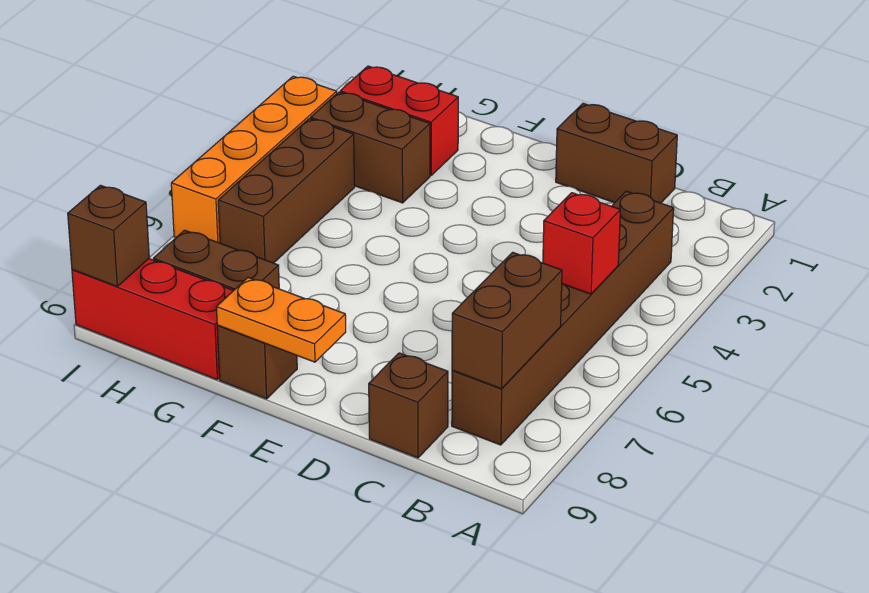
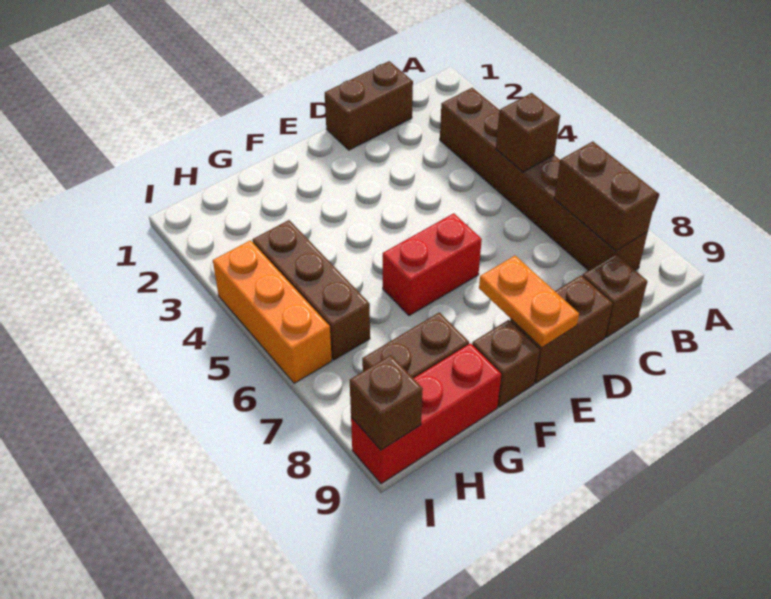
red 1x1 brick [543,193,620,294] -> brown 1x1 brick [496,93,560,172]
orange 1x2 plate [216,278,346,362] -> orange 1x2 plate turned to [479,256,579,348]
red 1x2 brick [340,66,458,175] -> red 1x2 brick moved to [383,213,482,316]
brown 1x2 brick [311,92,430,203] -> brown 1x2 brick moved to [510,275,613,383]
orange 1x4 brick [171,76,337,243] -> orange 1x3 brick [213,240,332,383]

